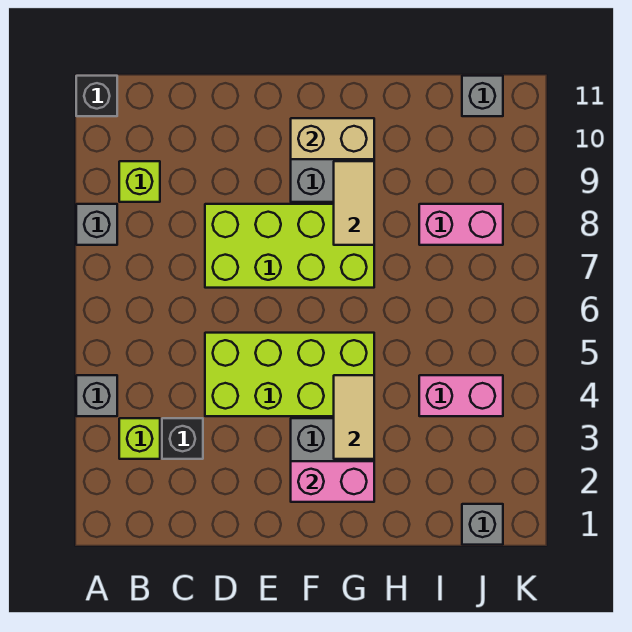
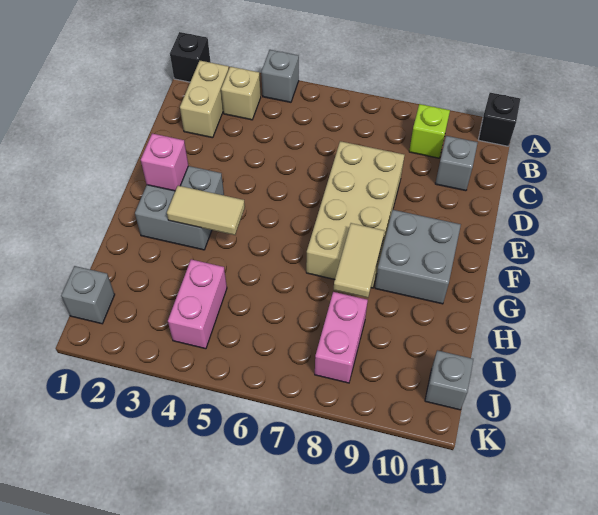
grey 1x1 brick [76,204,117,245] -> grey 1x1 brick moved to [435,136,478,191]
lime 1x1 brick [119,418,160,459] -> tan 1x1 brick [221,67,261,120]
black 1x1 brick [162,418,203,459] -> black 1x1 brick moved to [170,32,211,82]
lime 2x4 brick [205,333,374,416] -> none
lime 2x4 brick [205,204,374,288] -> tan 2x4 brick [306,141,404,288]
pink 1x2 brick [291,461,374,502] -> pink 1x1 brick [141,134,188,191]
tan 1x2 brick [291,118,374,159] -> tan 1x2 brick moved to [180,61,229,138]
tan 1x2 tile [334,161,374,245] -> tan 1x2 tile turned to [334,223,384,298]

